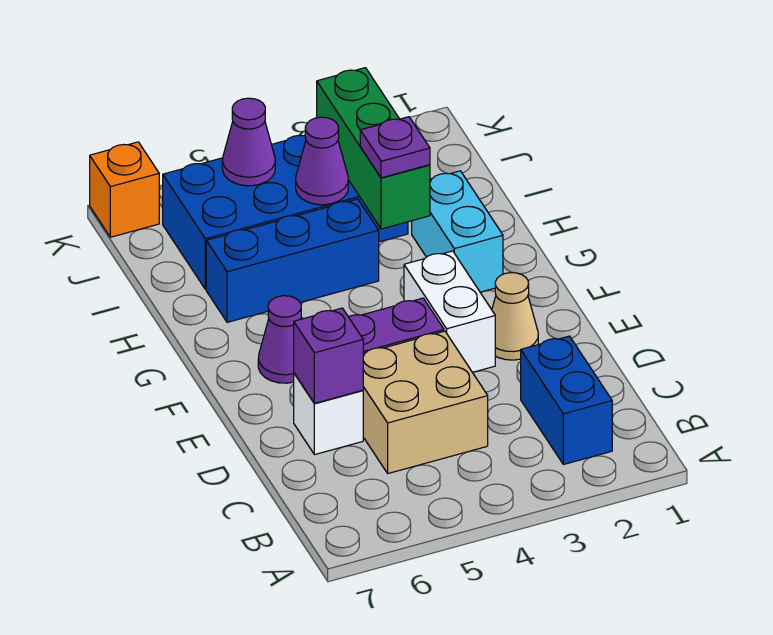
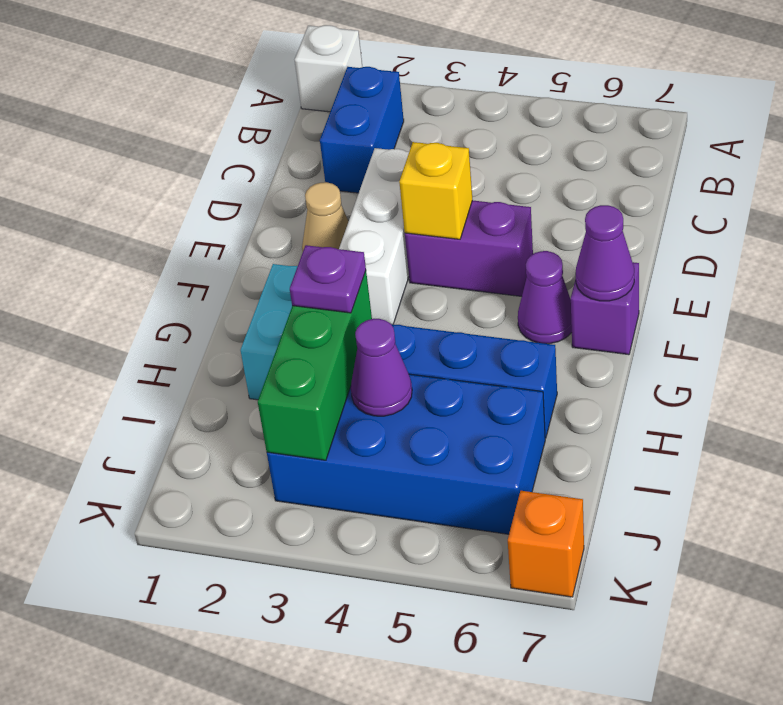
tan 2x2 brick [363,331,488,473] -> none
white 1x1 brick [294,374,363,455] -> white 1x1 brick moved to [295,25,362,112]
purple 1x1 brick [294,308,363,403] -> purple 1x1 brick moved to [571,262,639,355]
white 1x2 brick [404,251,495,372] -> white 1x3 brick [339,148,409,324]
none -> yellow 1x1 brick [399,142,472,239]
purple 1x1 cone [222,98,275,186] -> purple 1x1 cone moved to [576,205,634,301]

